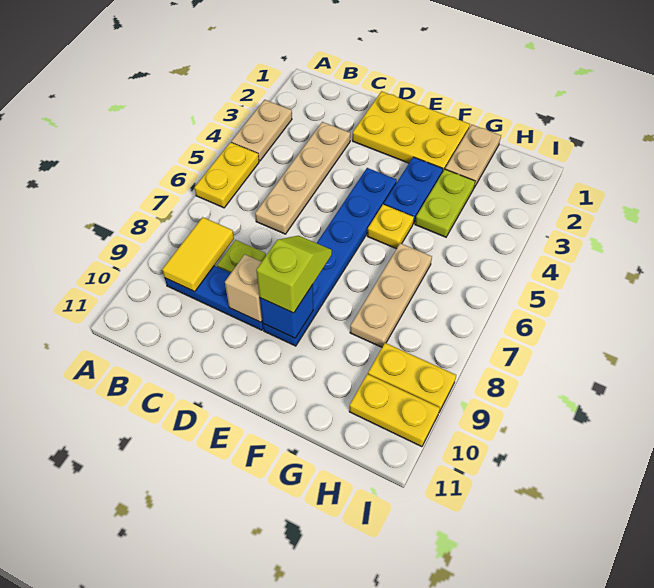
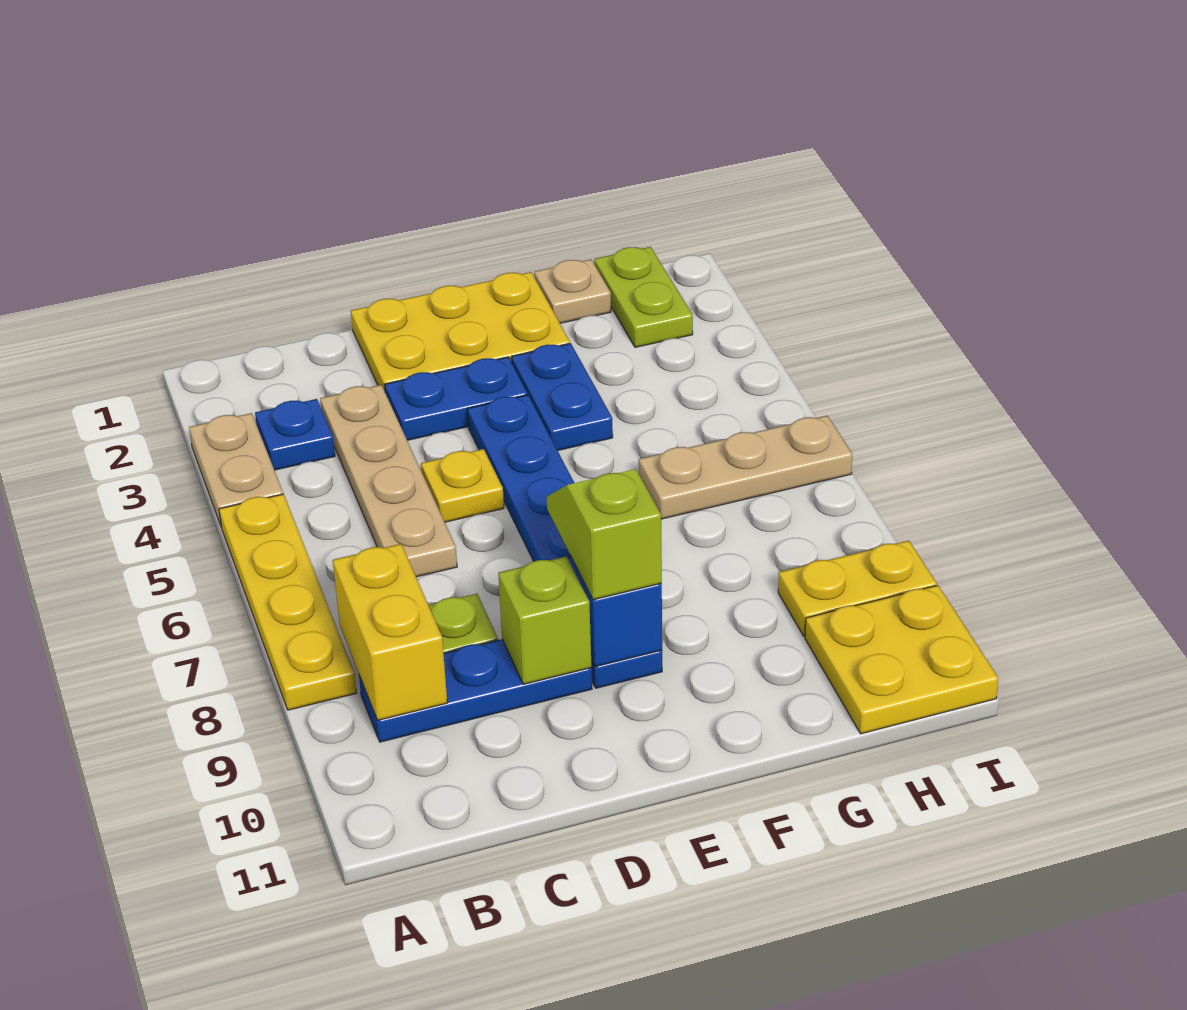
yellow 1x2 plate [195,142,259,208] -> yellow 1x4 plate [219,494,356,710]
none -> blue 1x1 plate [255,399,335,470]
yellow 1x2 tile [162,217,234,292] -> yellow 1x2 brick [333,544,447,720]
none -> blue 1x2 plate [385,357,527,440]
tan 1x1 brick [225,254,262,322] -> lime 1x1 brick [498,556,592,684]
yellow 1x1 plate [367,204,414,249] -> yellow 1x1 plate moved to [421,449,504,522]
tan 1x2 plate [445,125,501,187] -> tan 1x1 plate [534,259,611,323]
lime 1x2 plate [415,169,475,237] -> lime 1x2 plate moved to [594,247,693,347]
tan 1x3 plate [350,243,432,347] -> tan 1x3 plate turned to [639,416,852,519]
yellow 1x2 plate [349,374,440,447] -> yellow 2x2 plate [805,585,998,734]

